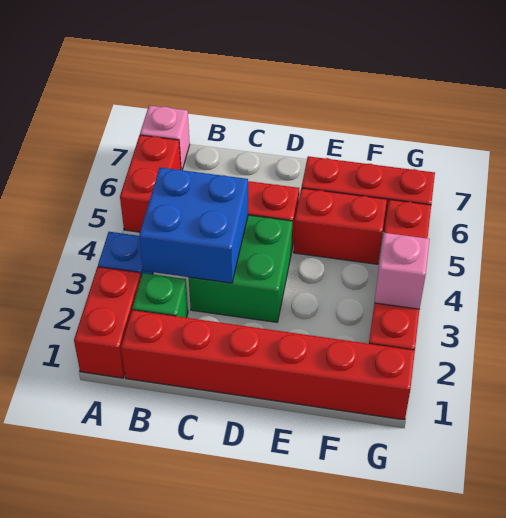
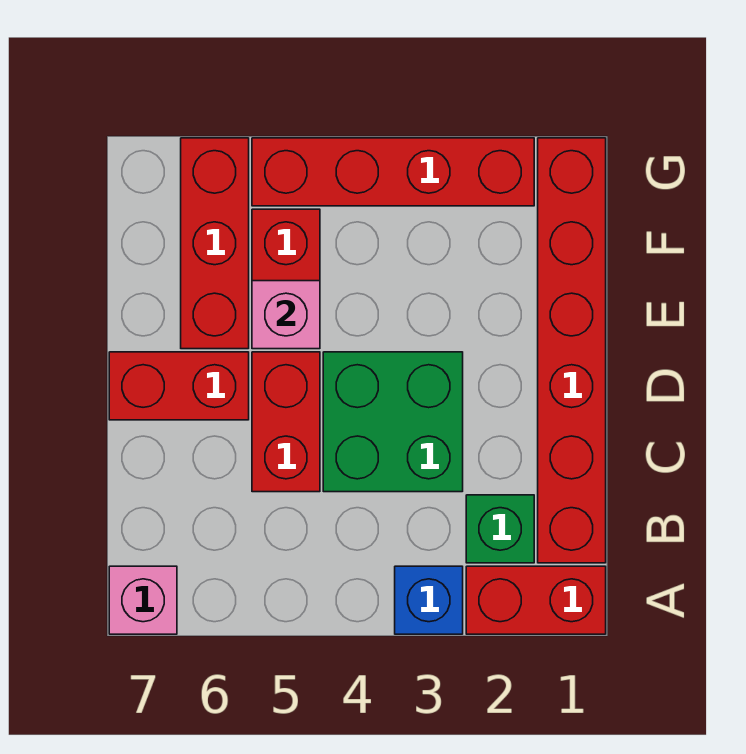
red 1x2 brick [120,135,181,232] -> red 1x2 brick moved to [109,352,249,420]
blue 2x2 brick [139,168,248,283] -> none
pink 1x1 brick [375,233,430,309] -> pink 1x1 brick moved to [252,281,320,349]

